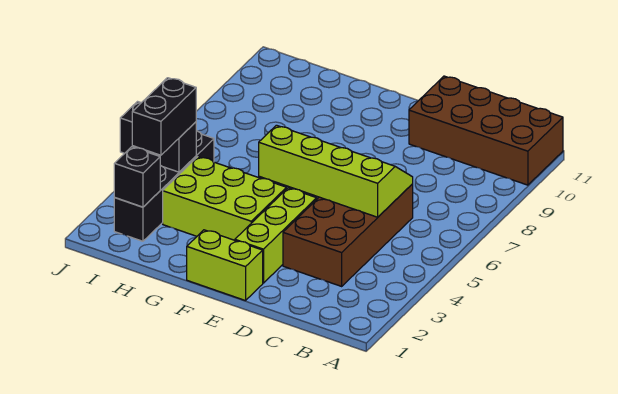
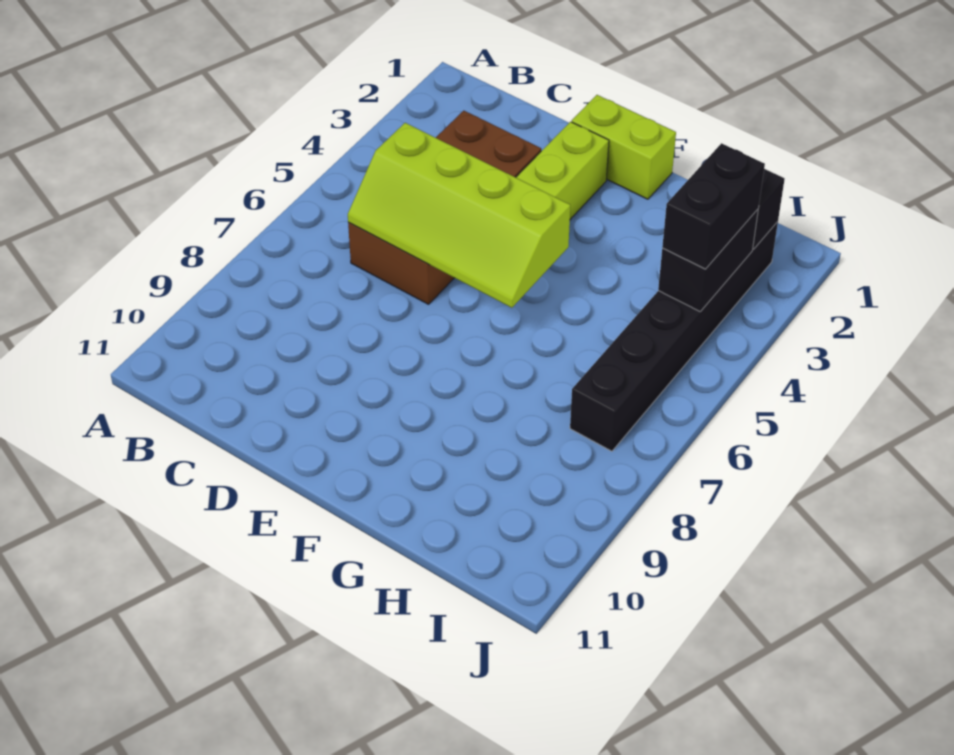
brown 2x4 brick [409,76,563,185] -> none
lime 2x3 brick [163,157,287,240] -> none
black 1x4 brick [114,131,214,241] -> black 1x6 brick [570,222,778,451]
black 1x2 brick [120,102,196,172] -> black 1x2 brick turned to [658,209,758,312]

